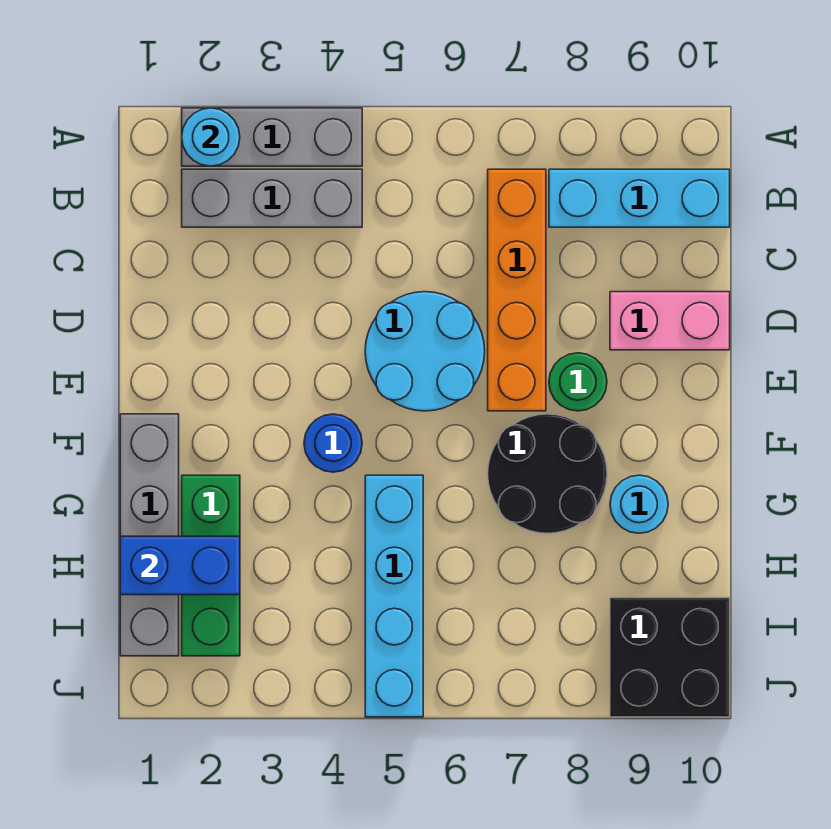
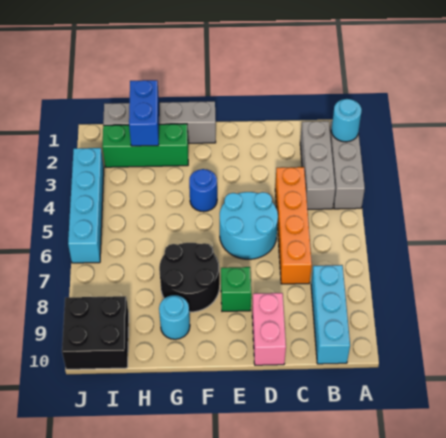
orange 1x4 brick [488,169,546,411] -> orange 1x4 brick turned to [275,167,312,284]
green 1x1 round brick [549,353,607,411] -> green 1x1 brick [221,267,251,311]
cyan 1x4 brick [365,475,423,717] -> cyan 1x4 brick turned to [68,148,104,263]

